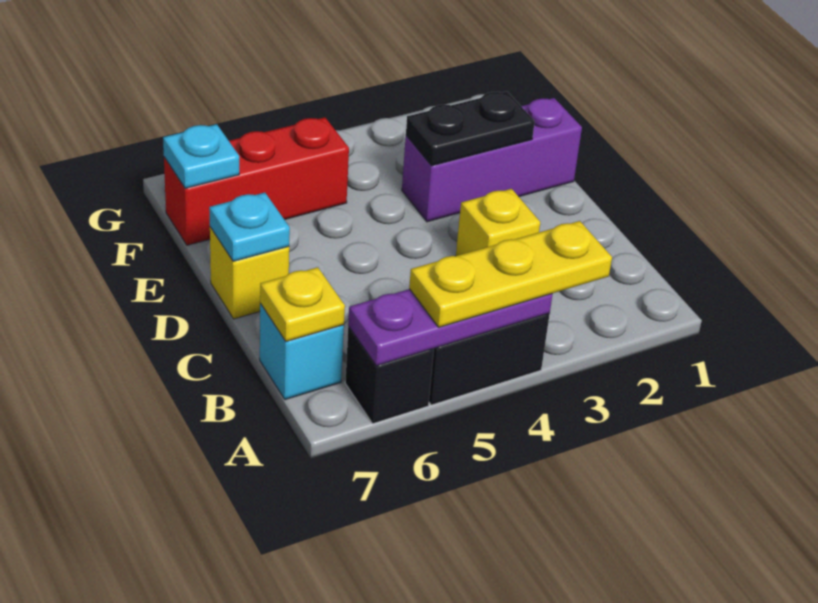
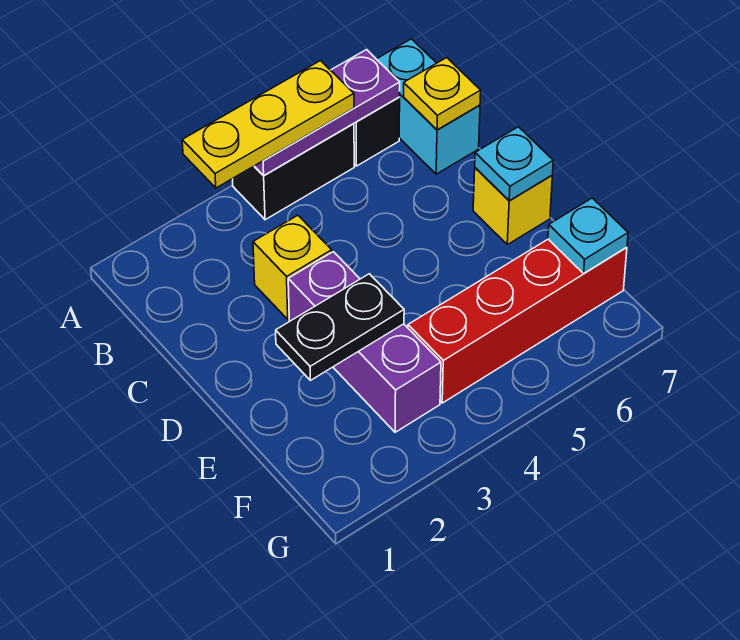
cyan 1x1 brick [260,304,344,400] -> cyan 1x2 brick [377,39,480,174]
purple 1x3 brick [402,98,582,222] -> purple 1x3 brick turned to [288,252,441,432]
red 1x3 brick [164,117,349,245] -> red 1x4 brick [408,239,627,403]

